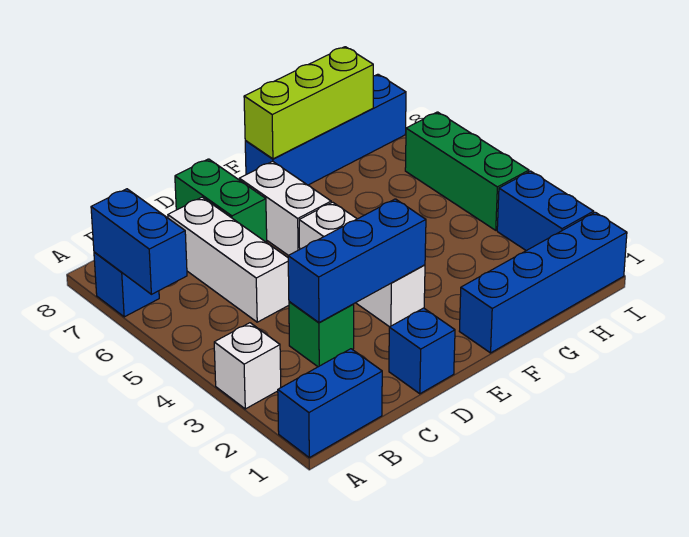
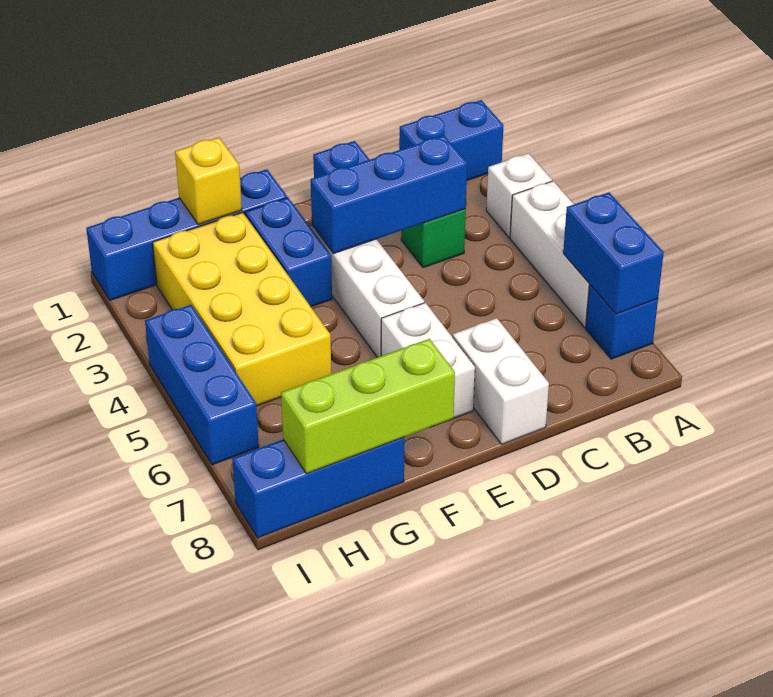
white 1x3 brick [168,197,289,322] -> white 1x3 brick moved to [510,181,590,327]
green 1x2 brick [175,159,267,242] -> white 1x2 brick [453,318,549,444]
blue 1x4 brick [245,74,406,185] -> blue 1x3 brick [232,437,404,538]
none -> yellow 1x1 brick [175,137,242,225]
none -> yellow 2x4 brick [153,212,331,406]
blue 1x2 brick [497,171,594,251] -> blue 1x2 brick moved to [245,198,332,307]
green 1x3 brick [405,112,529,230] -> blue 1x3 brick [145,305,259,465]

